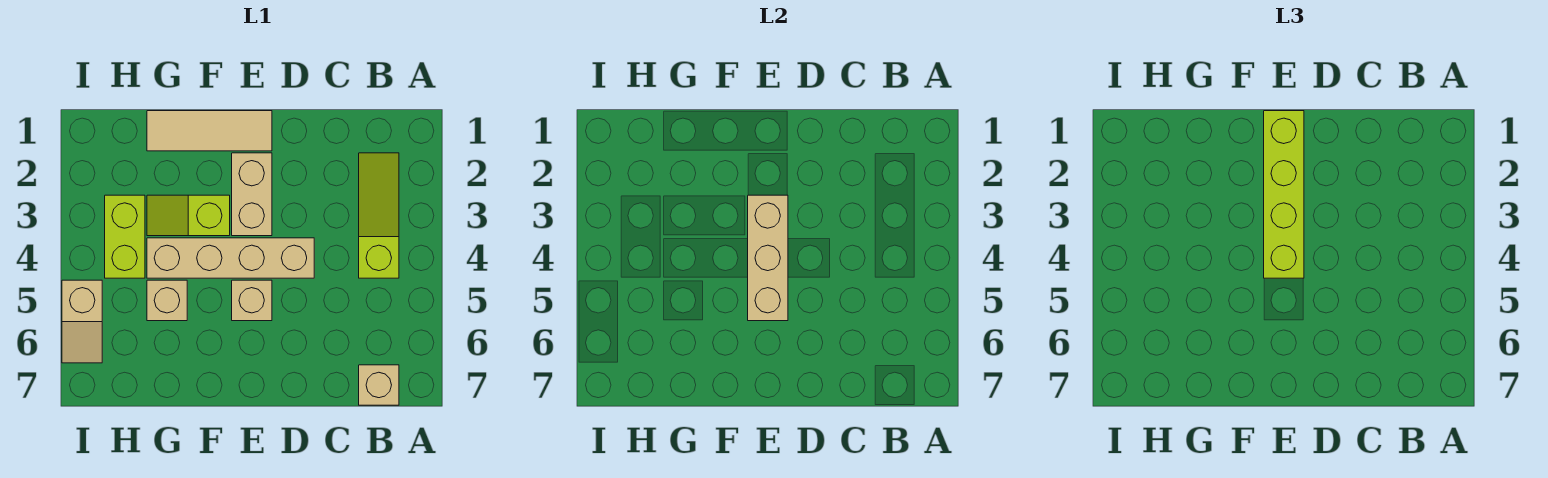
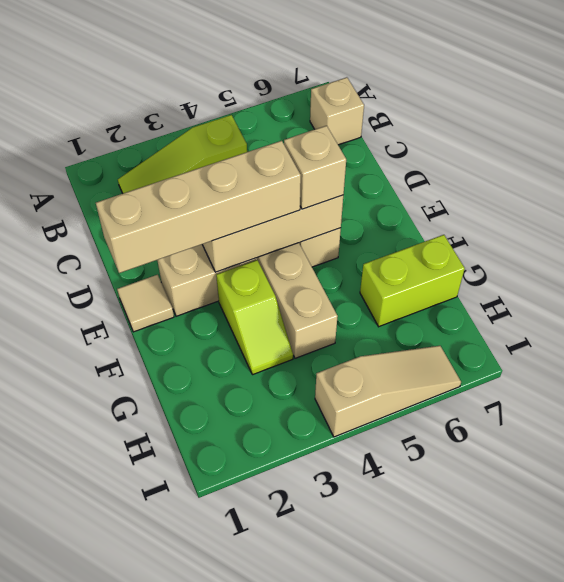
tan 1x3 tile [147,111,272,151] -> tan 1x1 tile [117,275,174,332]
lime 1x4 brick [1264,111,1304,278] -> tan 1x4 brick [96,141,301,273]
tan 1x1 brick [147,280,187,321] -> tan 1x1 brick moved to [284,126,346,209]
lime 1x2 brick [105,195,145,278] -> lime 1x2 brick moved to [360,235,465,327]
tan 1x2 slope [62,280,102,363] -> tan 1x3 slope [315,346,461,437]

